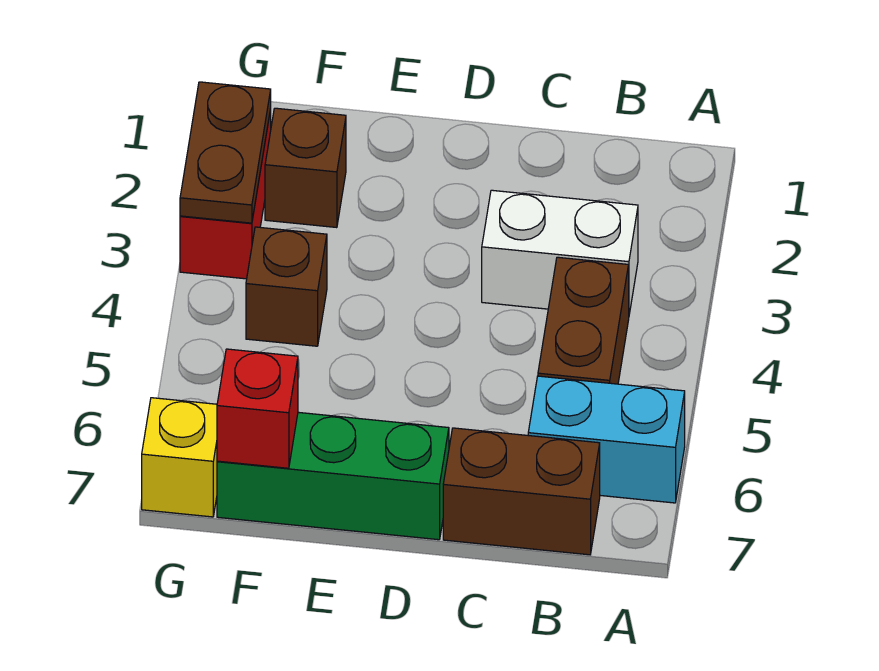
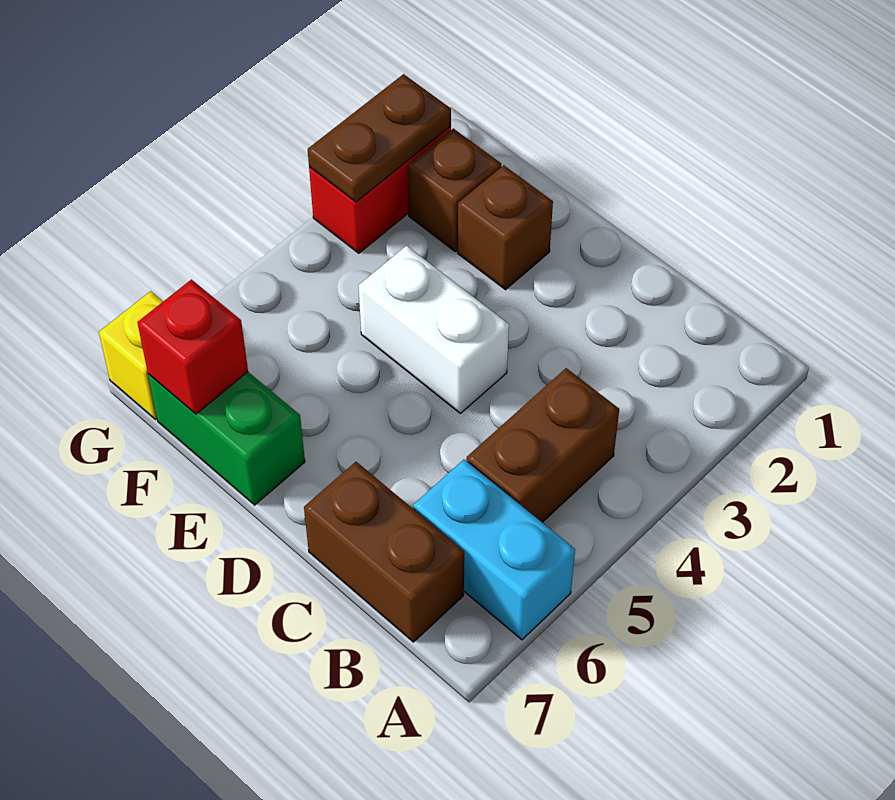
white 1x2 brick [482,190,638,314] -> white 1x2 brick moved to [358,246,509,413]
green 1x3 brick [217,412,449,540] -> green 1x2 brick [148,372,305,505]
brown 1x1 brick [246,227,327,346] -> brown 1x1 brick moved to [458,165,553,290]

